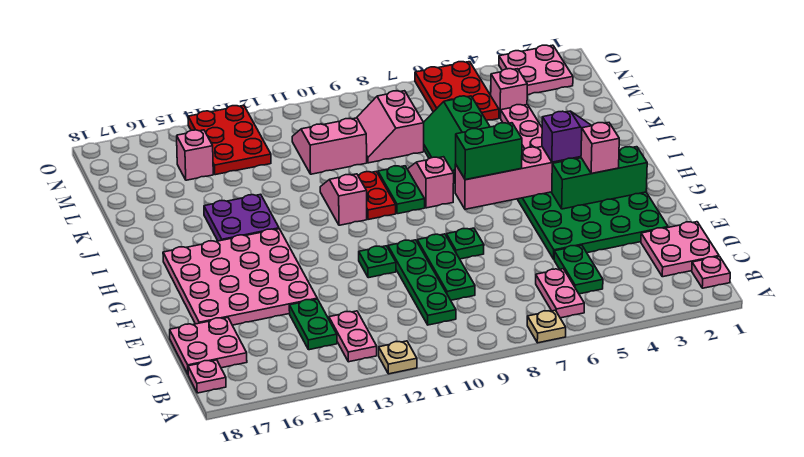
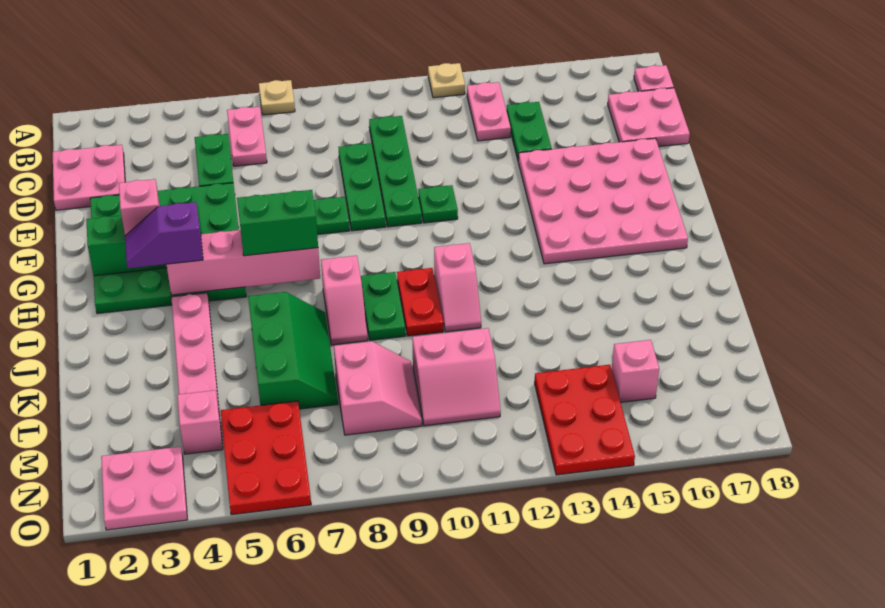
pink 1x1 plate [692,256,730,288] -> none
purple 2x2 plate [204,194,279,241] -> none

